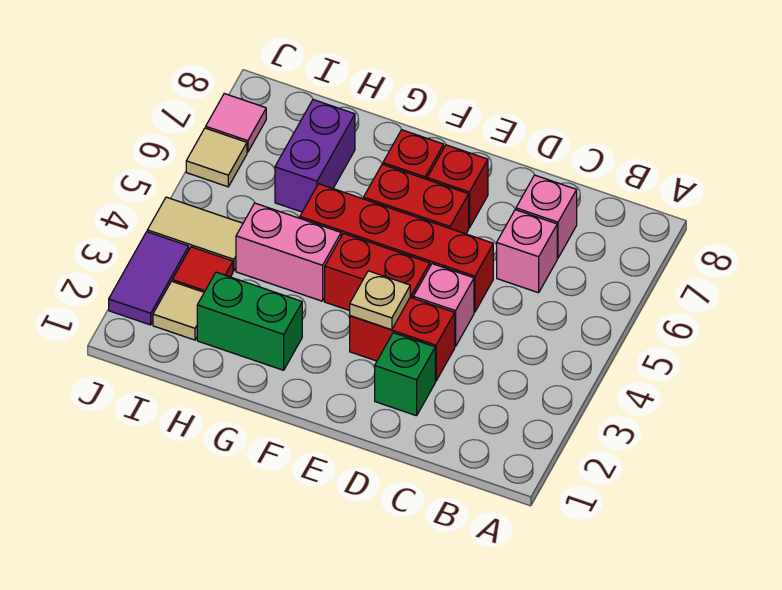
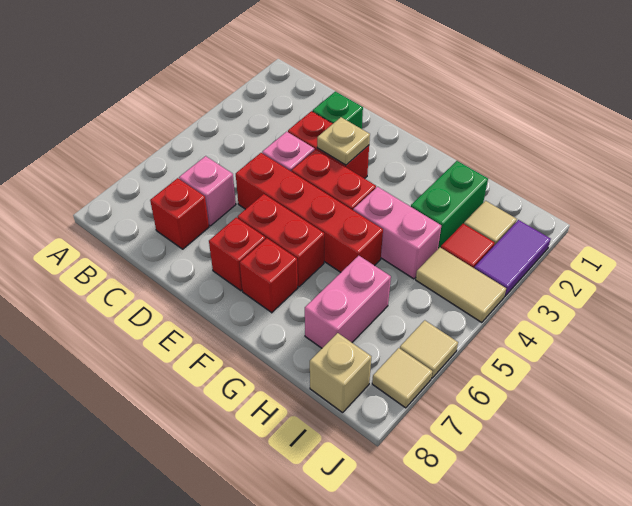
pink 1x1 brick [516,175,577,258] -> red 1x1 brick [150,178,209,249]
green 1x2 brick [197,272,302,370] -> green 1x2 brick turned to [411,161,488,249]
purple 1x2 brick [275,100,355,212] -> pink 1x2 brick [305,256,391,348]
none -> tan 1x1 brick [310,333,371,413]
pink 1x1 tile [206,94,266,152] -> tan 1x1 tile [372,348,432,408]

